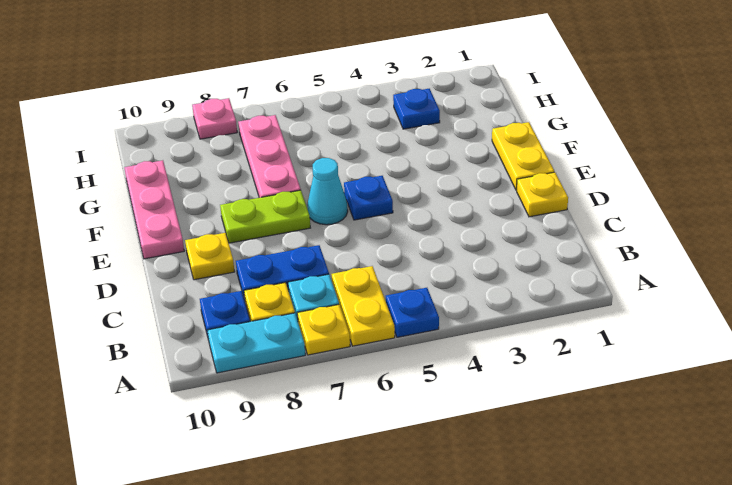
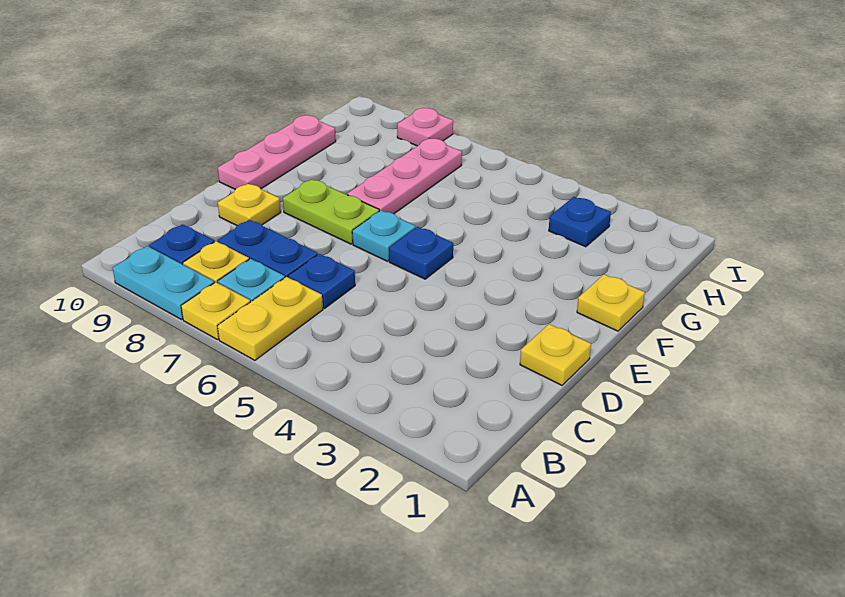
blue 1x1 plate [386,288,439,337] -> blue 1x1 plate moved to [288,254,355,309]
yellow 1x2 plate [492,122,554,190] -> yellow 1x1 plate [577,274,645,331]
cyan 1x1 cone [307,158,348,225] -> cyan 1x1 plate [352,210,416,261]

